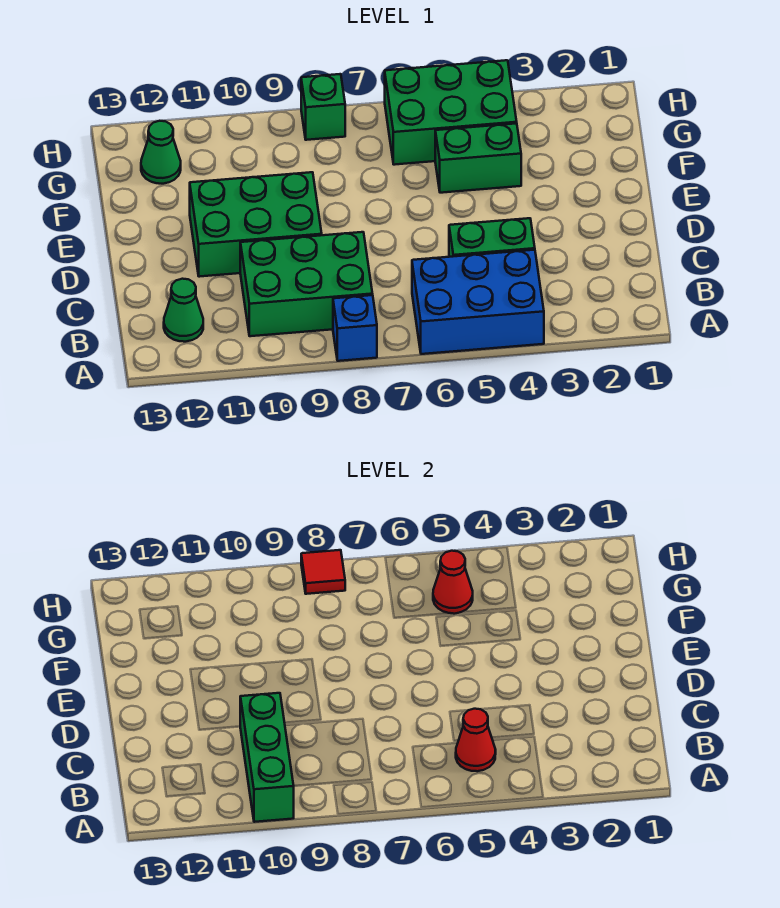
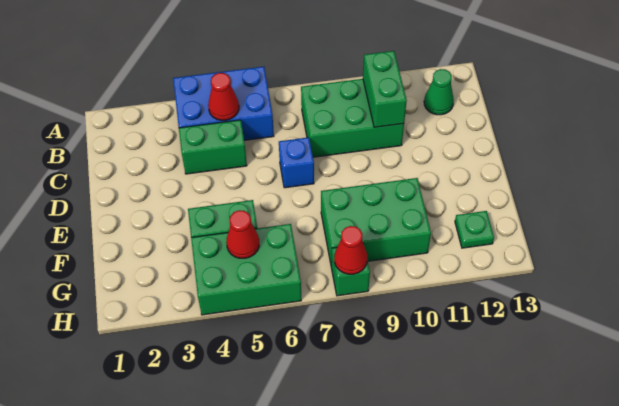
blue 1x1 brick [333,295,377,361] -> blue 1x1 brick moved to [279,137,314,188]
green 1x3 brick [240,693,294,822] -> green 1x2 brick [363,51,407,127]
green 2x3 brick [190,172,322,277] -> green 2x3 brick moved to [321,178,431,263]
green 1x1 cone [141,121,181,184] -> green 1x1 plate [455,211,494,248]
red 1x1 tile [301,550,345,594] -> red 1x1 cone [334,226,367,274]

